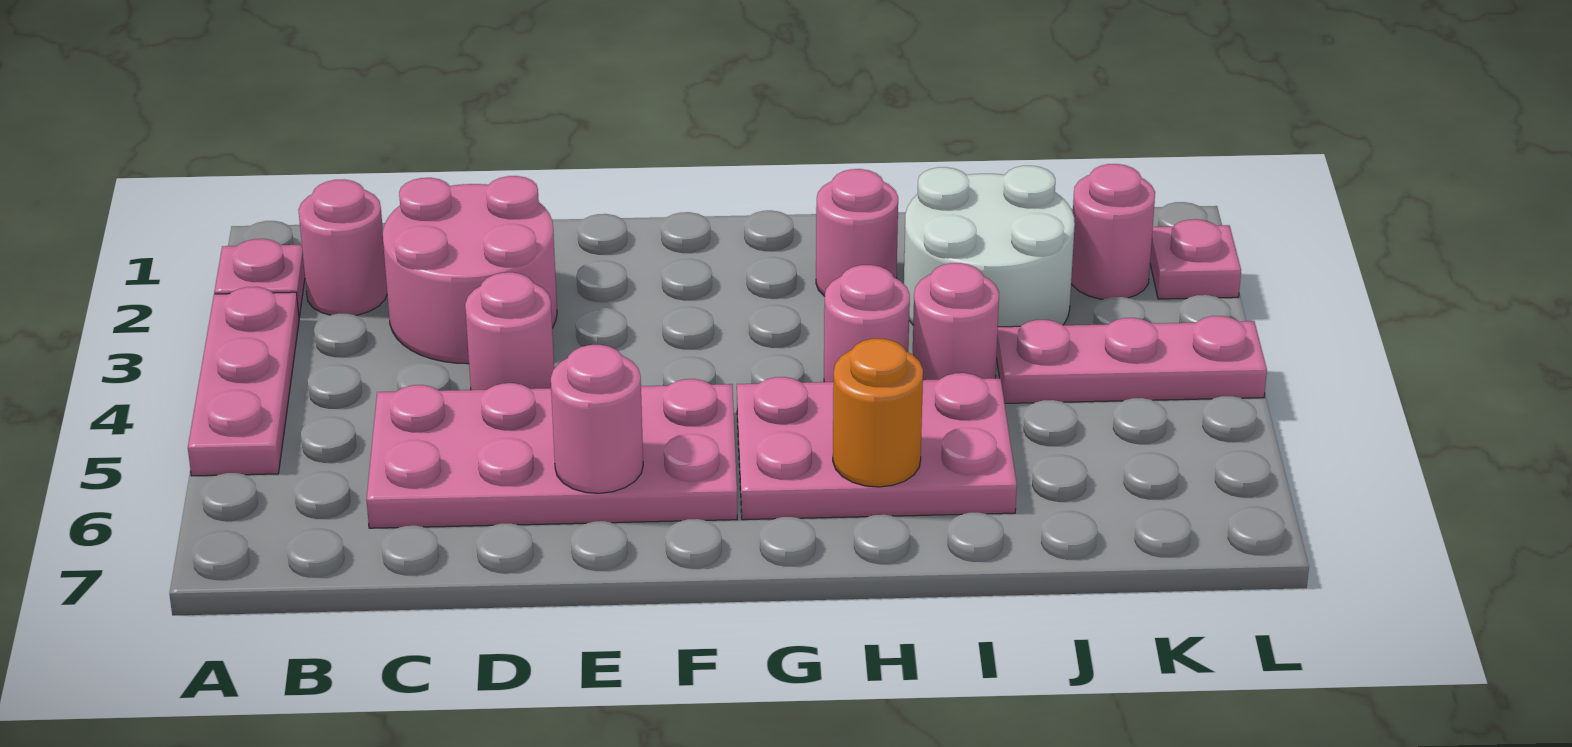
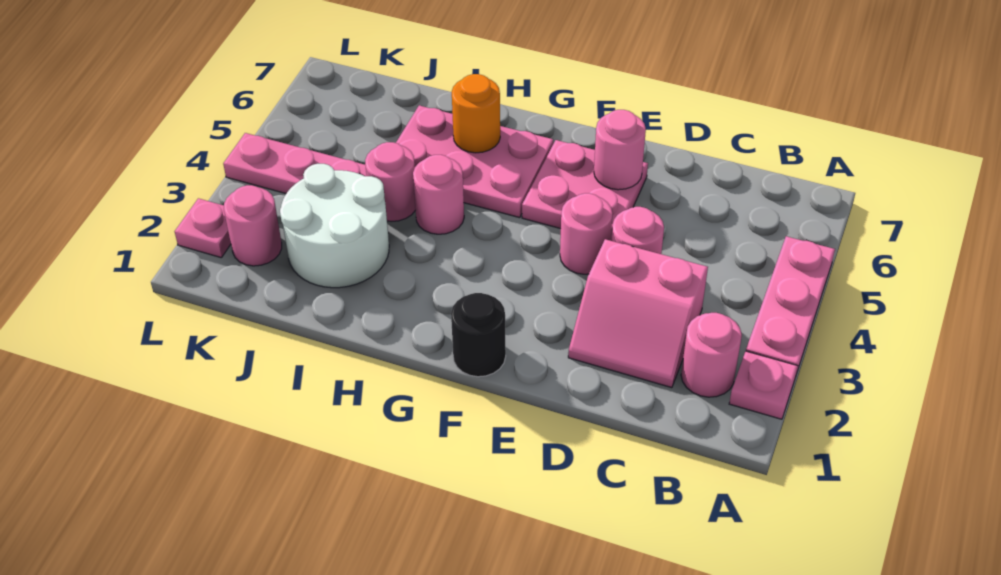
pink 2x2 round brick [383,176,557,364] -> pink 2x2 slope [568,239,708,388]
pink 2x4 plate [367,379,737,528] -> pink 2x2 plate [522,140,648,240]
none -> black 1x1 round brick [451,293,506,377]
pink 1x1 round brick [816,169,898,296] -> pink 1x1 round brick moved to [560,193,613,274]

